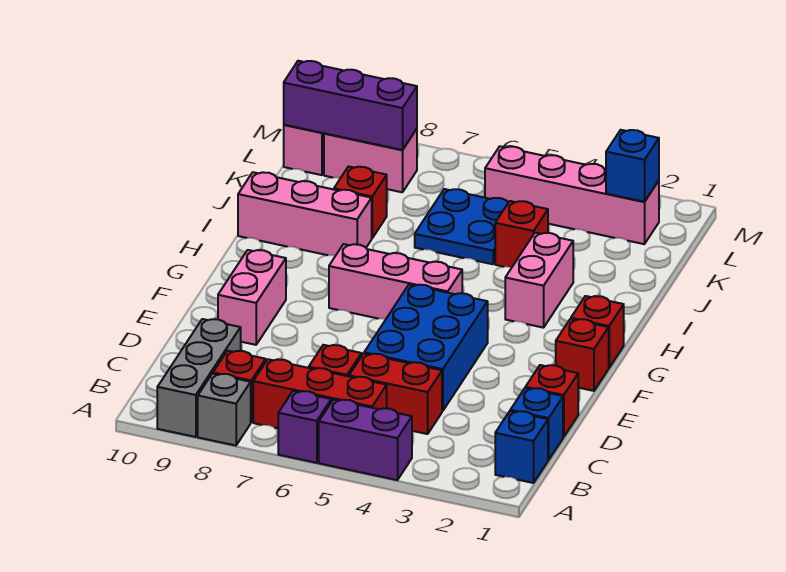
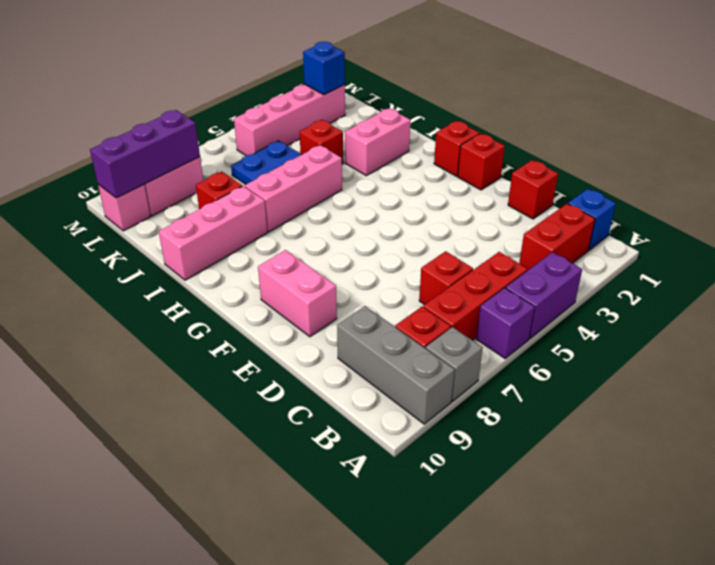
blue 1x1 brick [510,388,563,460] -> none
red 1x2 brick [349,354,442,434] -> red 1x2 brick moved to [519,204,595,270]
blue 2x3 brick [364,284,488,411] -> none
pink 1x3 brick [329,244,462,319] -> pink 1x3 brick moved to [245,145,342,232]
pink 1x2 brick [505,233,573,328] -> pink 1x2 brick turned to [345,108,410,176]

